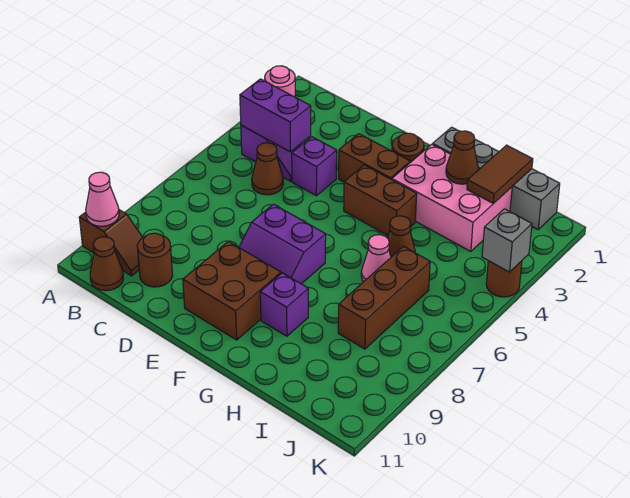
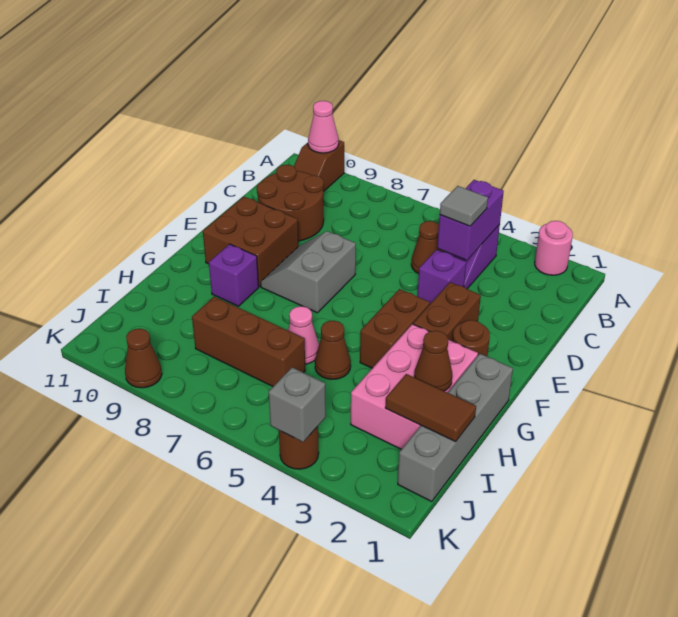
brown 1x1 cone [90,237,123,291] -> brown 1x1 cone moved to [125,329,162,388]
none -> grey 1x1 tile [440,186,488,226]
brown 1x1 round brick [137,233,173,287] -> brown 2x2 round brick [257,165,324,241]
purple 2x2 slope [239,204,326,284] -> grey 2x2 slope [261,231,356,313]

